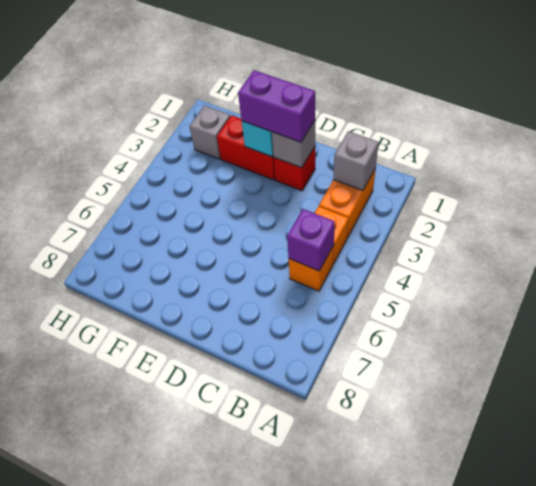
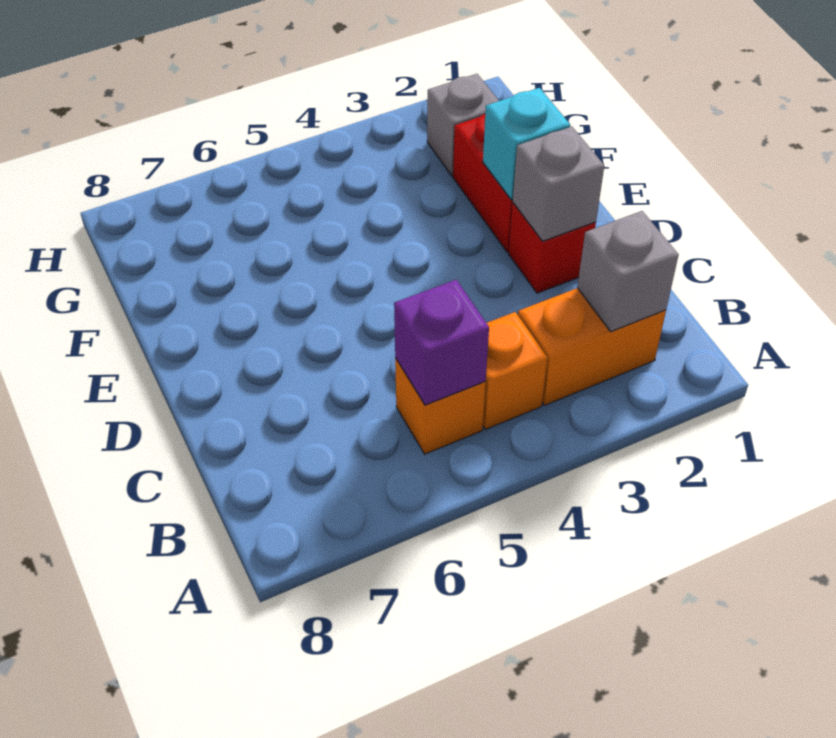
purple 1x2 brick [238,70,315,142] -> none

